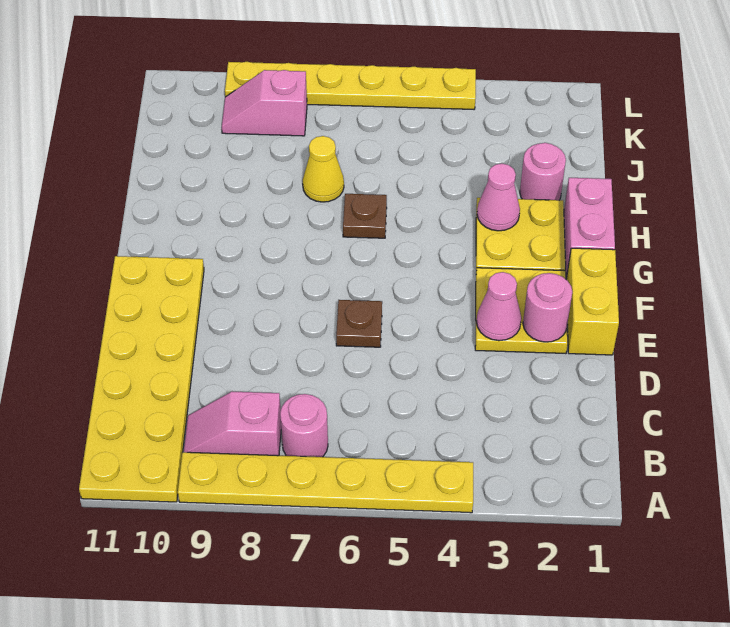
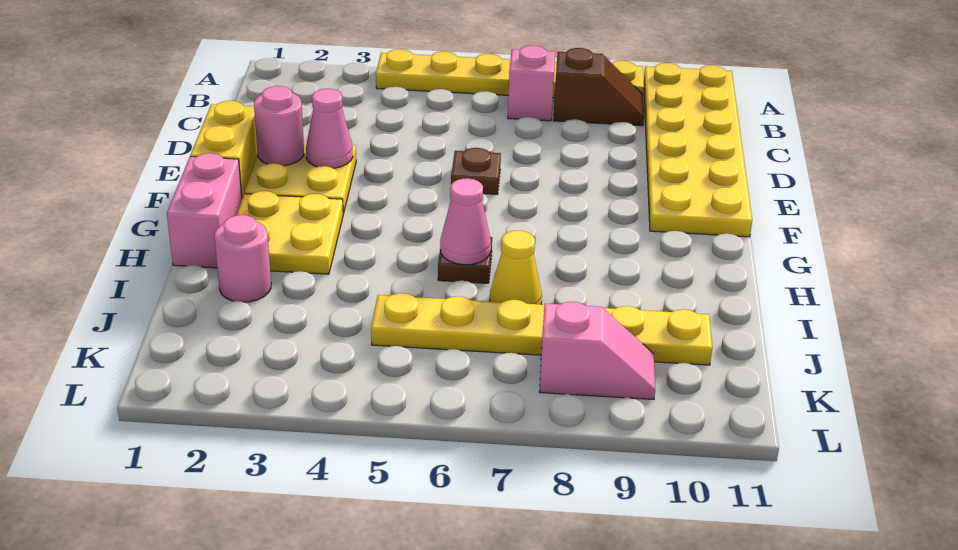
pink 1x1 round brick [280,394,328,457] -> pink 1x1 brick [508,45,555,121]
pink 1x2 slope [184,392,281,456] -> brown 1x2 slope [553,48,644,126]
pink 1x1 cone [477,164,520,231] -> pink 1x1 cone moved to [440,178,491,265]
yellow 1x6 plate [225,62,476,109] -> yellow 1x6 plate moved to [371,293,712,365]

